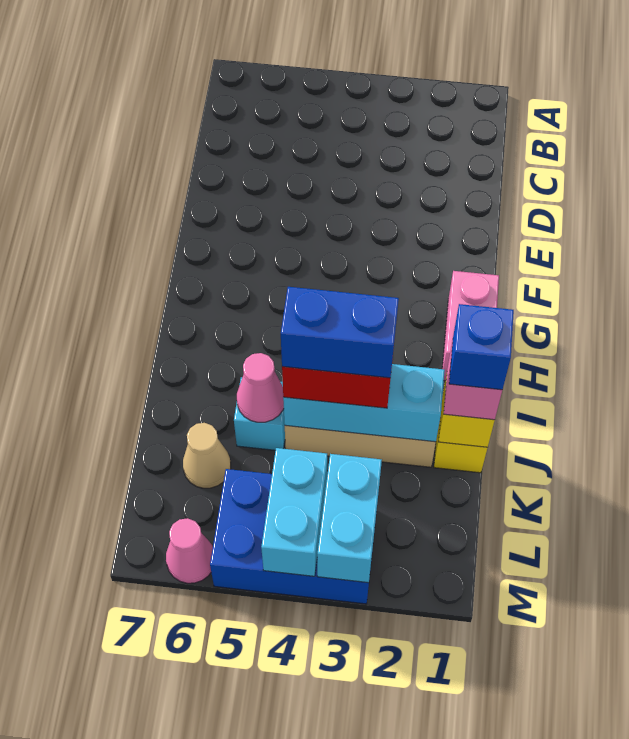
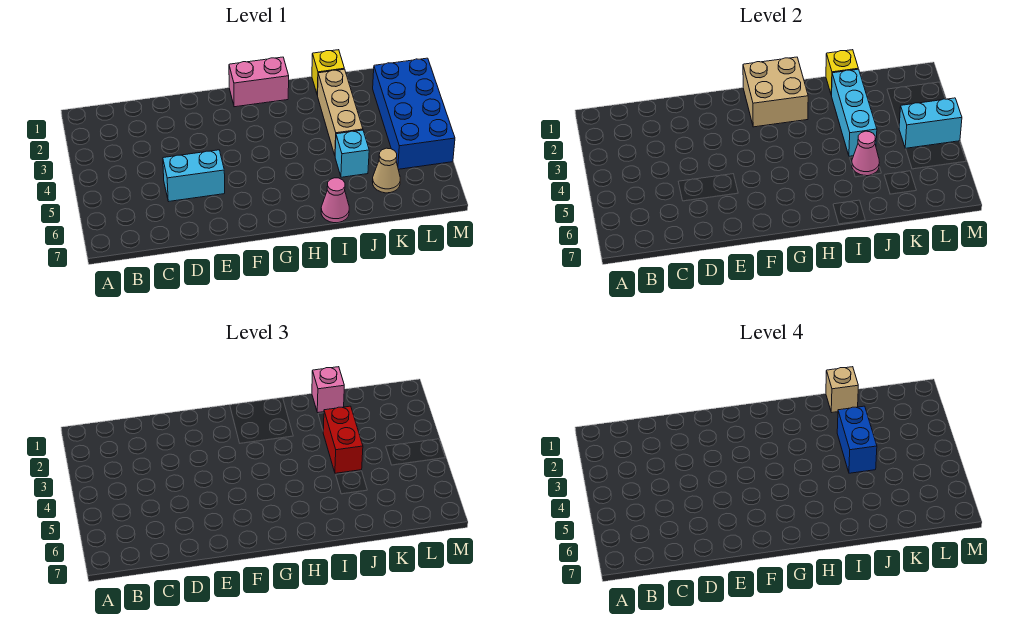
none -> tan 2x2 brick [743,57,808,127]
blue 1x1 brick [449,304,514,390] -> tan 1x1 brick [826,367,858,412]
blue 2x3 brick [210,469,377,604] -> blue 2x4 brick [373,58,455,169]
cyan 1x2 brick [317,454,382,583] -> cyan 1x2 brick moved to [163,150,225,201]
pink 1x1 cone [166,518,213,583] -> pink 1x1 cone moved to [321,178,349,223]

